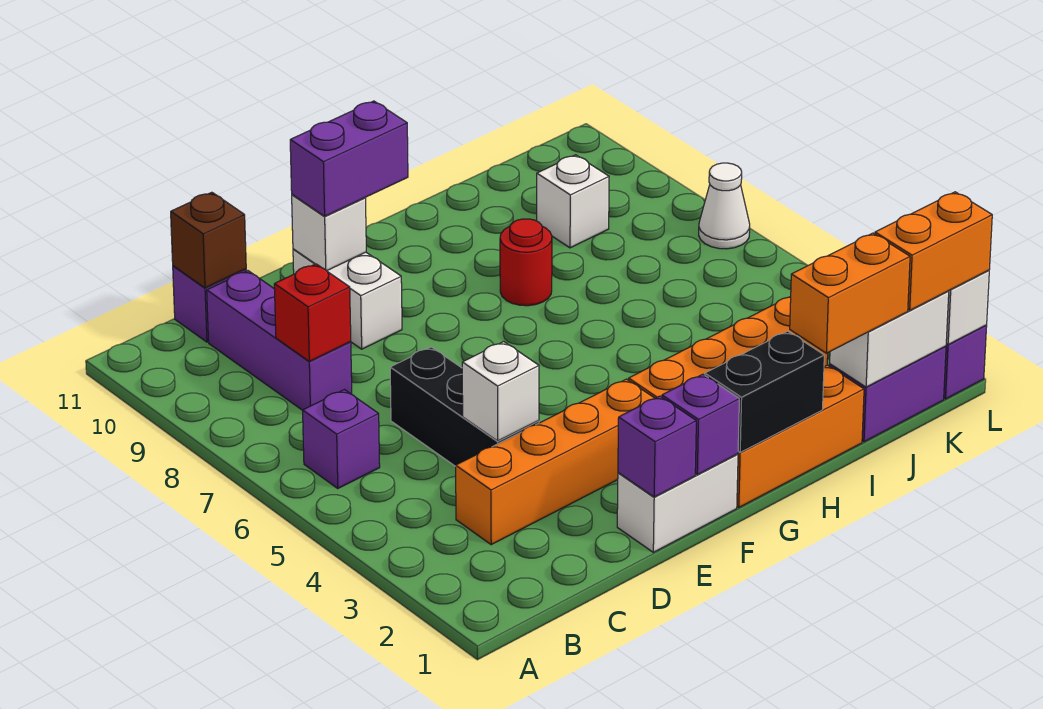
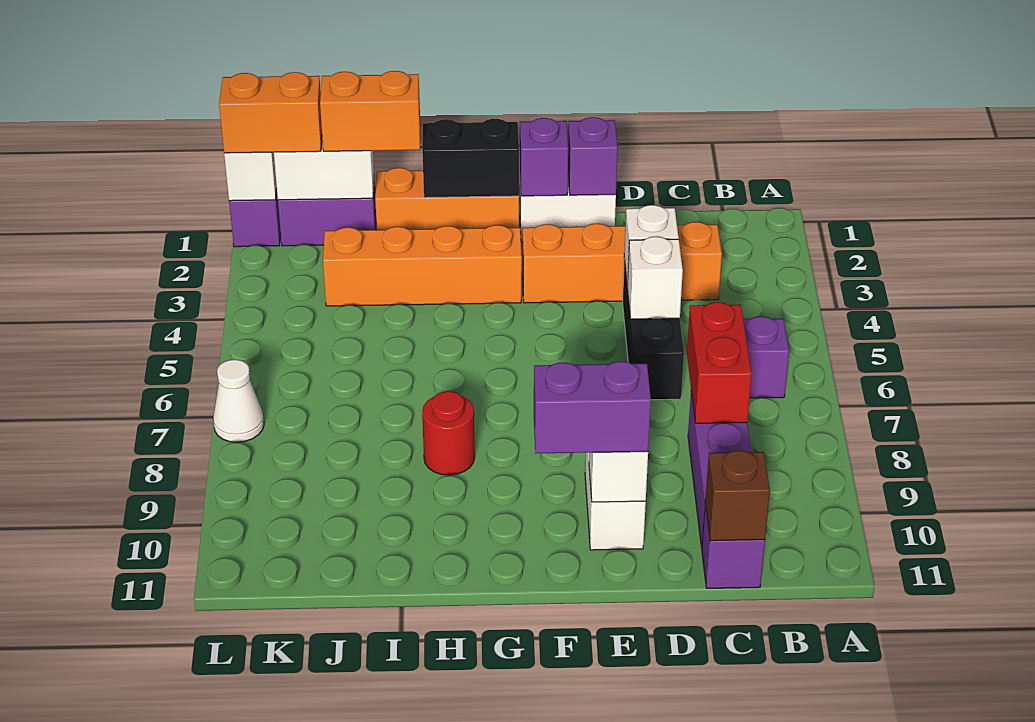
red 1x1 brick [274,264,351,361] -> red 1x2 brick [687,302,752,423]
white 1x1 brick [537,155,609,248] -> white 1x1 brick moved to [627,237,683,319]

